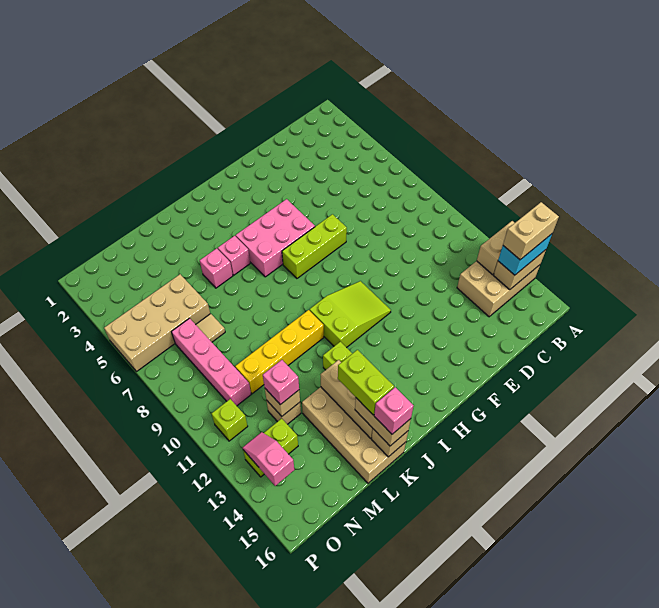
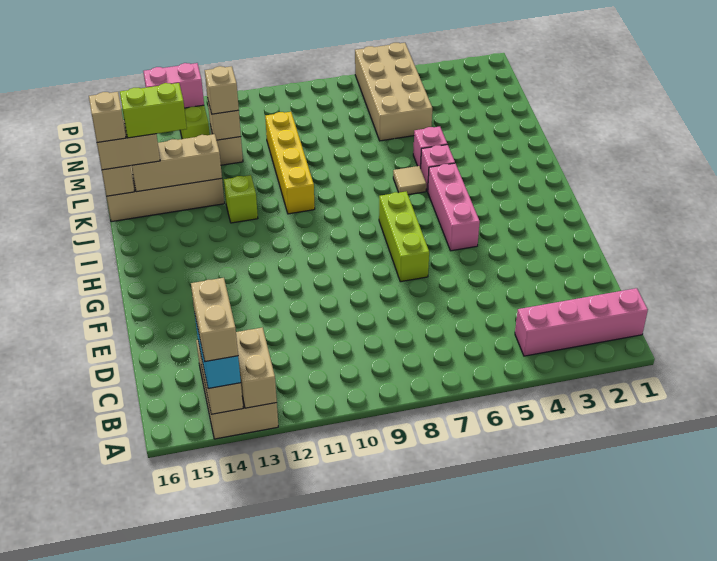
pink 2x3 brick [236,199,315,277] -> pink 1x3 brick [428,163,480,251]
lime 2x3 slope [310,281,391,348] -> none
pink 1x1 brick [374,387,414,434] -> tan 1x1 brick [89,92,126,142]
tan 1x1 tile [196,314,225,342] -> tan 1x1 tile moved to [393,166,426,195]
pink 1x1 brick [263,360,299,405] -> tan 1x1 brick [205,66,239,114]
pink 1x4 brick [171,318,251,406] -> pink 1x4 brick moved to [515,288,648,356]
lime 1x1 brick [211,399,248,441] -> none
pink 1x2 slope [243,432,294,486] -> pink 1x2 brick [143,63,204,108]

